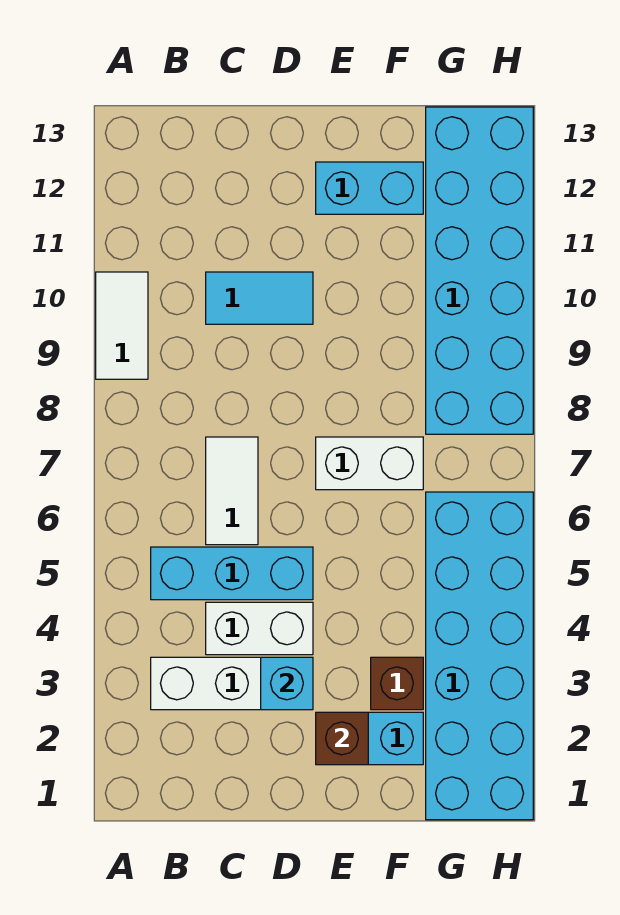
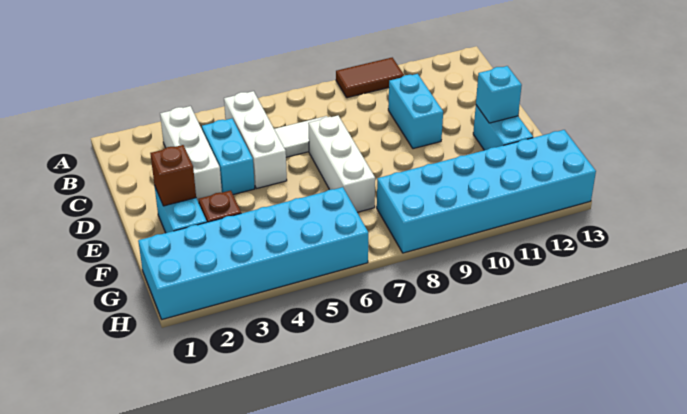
white 1x2 tile [96,272,148,379] -> brown 1x2 tile [336,58,404,98]
cyan 1x3 brick [151,547,313,600] -> white 1x3 brick [224,91,287,189]
white 1x2 brick [206,602,313,655] -> cyan 1x2 brick [202,119,255,195]
cyan 1x2 tile [206,272,313,324] -> cyan 1x2 brick [388,74,443,149]
cyan 1x1 brick [261,657,313,710] -> cyan 1x1 brick moved to [476,66,522,123]
white 1x2 brick [316,437,423,490] -> white 1x3 brick [308,116,375,212]

